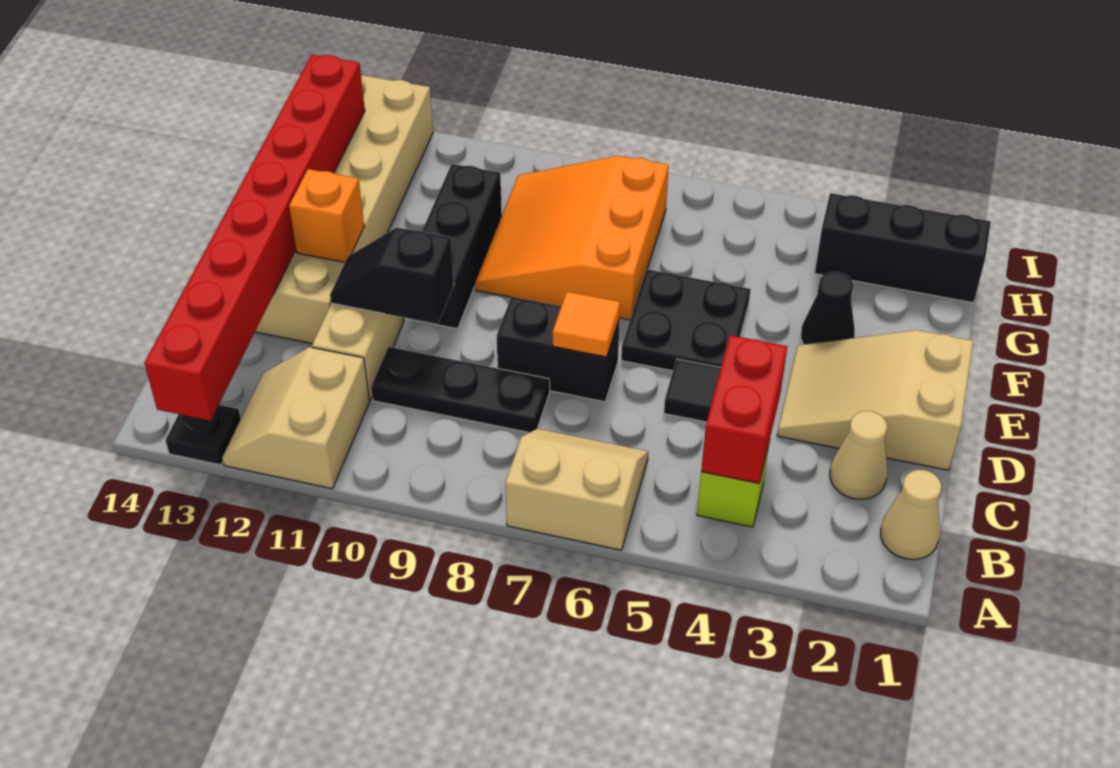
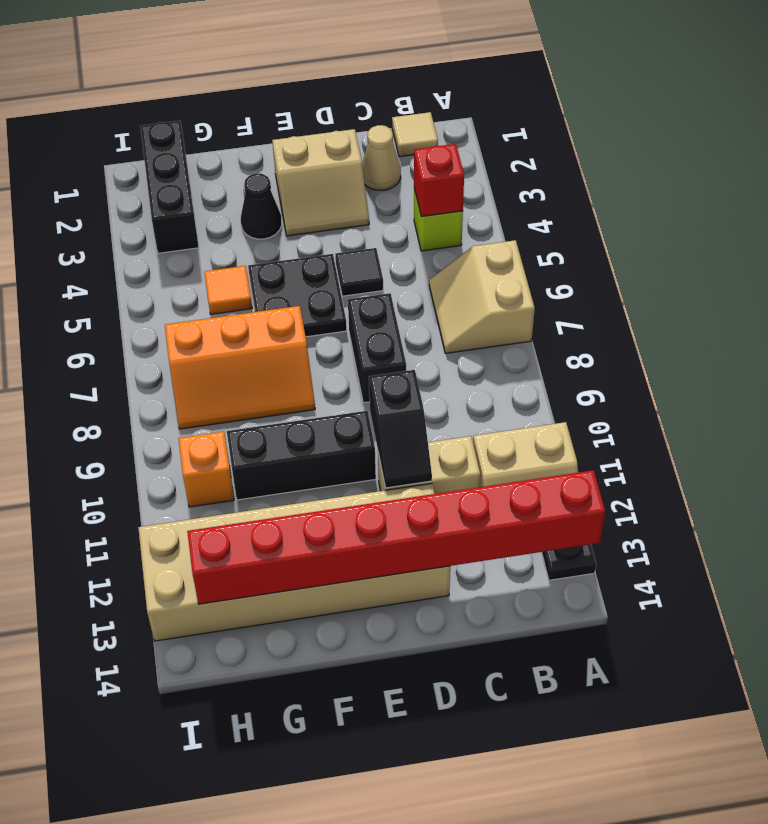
tan 1x1 cone [881,470,942,560] -> tan 1x1 tile [392,112,438,157]
red 1x2 brick [701,335,787,483] -> red 1x1 brick [414,144,464,217]
black 1x3 plate [371,347,550,433] -> none
tan 2x3 slope [777,330,973,470] -> tan 2x2 slope [272,129,369,236]
orange 1x1 tile [553,292,620,357] -> orange 1x1 tile moved to [204,266,252,314]
orange 1x1 brick [289,169,364,262] -> orange 1x1 brick moved to [178,431,234,507]
orange 3x3 slope [475,156,669,320] -> orange 2x3 slope [165,306,315,429]

